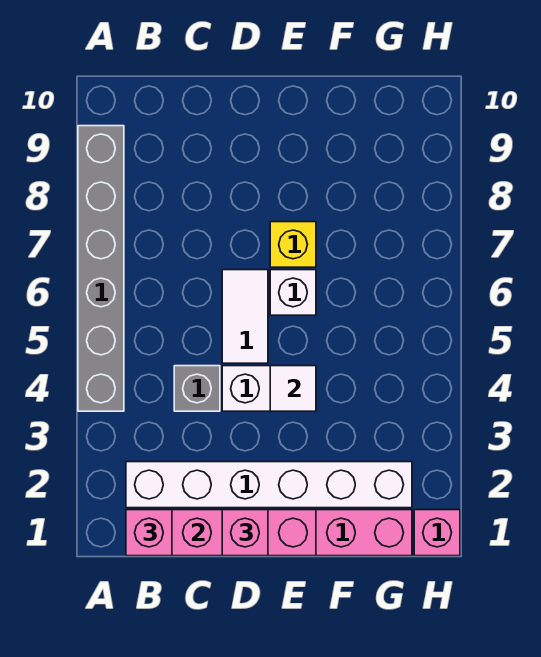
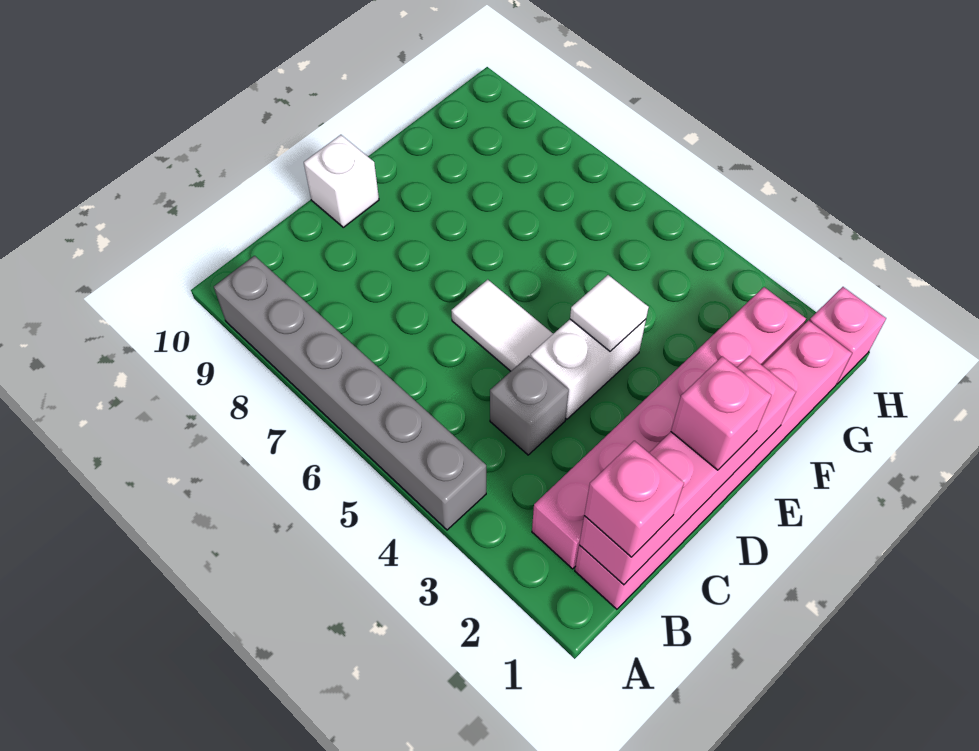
white 1x6 brick [126,462,412,508] -> pink 1x6 brick [532,287,806,569]
white 1x1 brick [270,270,316,315] -> white 1x1 brick moved to [304,135,379,227]
yellow 1x1 brick [270,222,316,267] -> none

